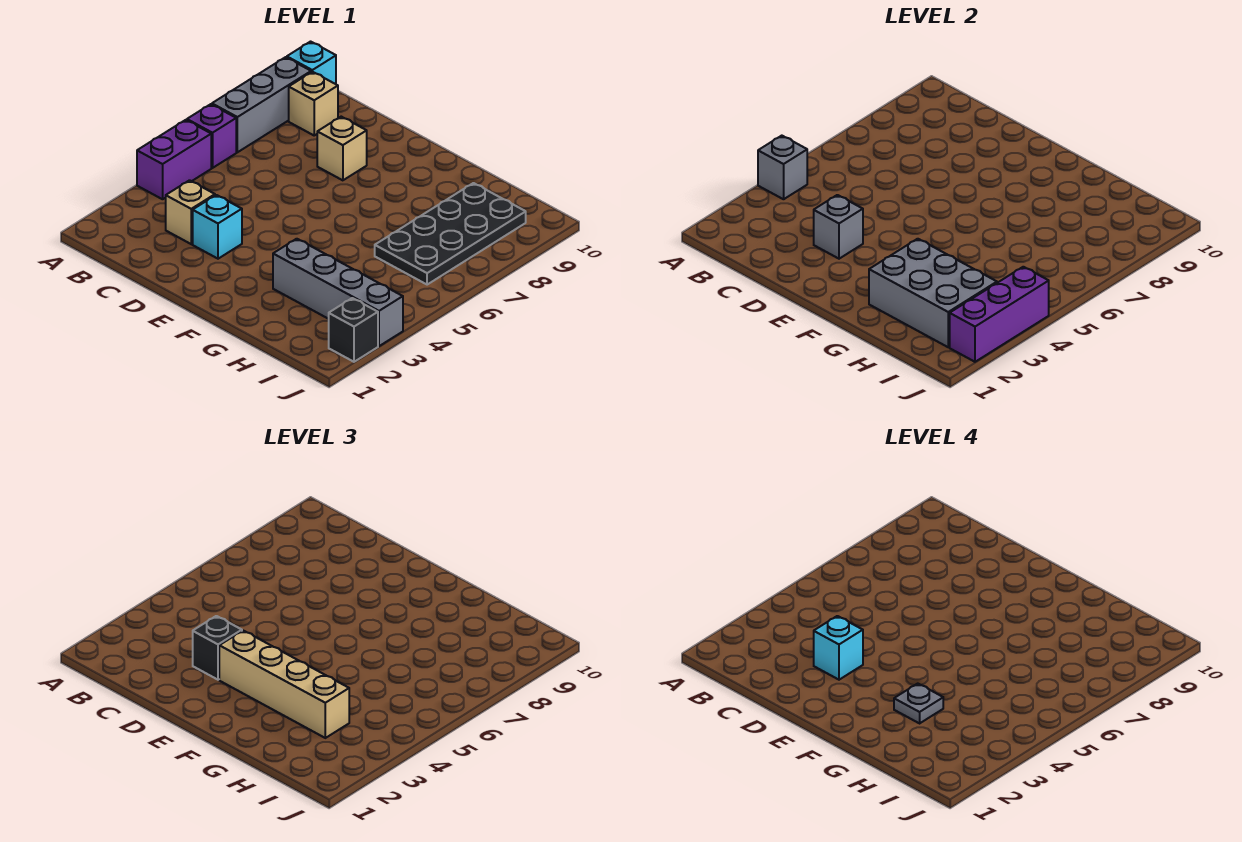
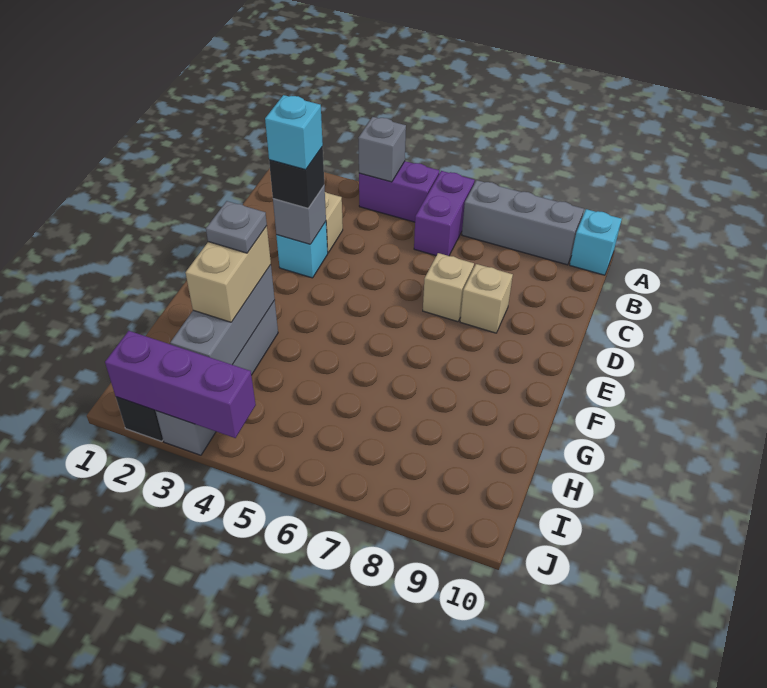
purple 1x1 brick [187,104,236,168] -> purple 1x2 brick [414,171,475,256]
tan 1x1 brick [289,72,338,135] -> tan 1x1 brick moved to [423,253,474,322]
tan 1x4 brick [219,631,349,738] -> tan 1x2 brick [186,226,271,322]
grey 2x3 brick [869,239,997,347] -> grey 1x3 brick [170,265,275,365]
black 2x4 plate [375,183,526,285] -> none

